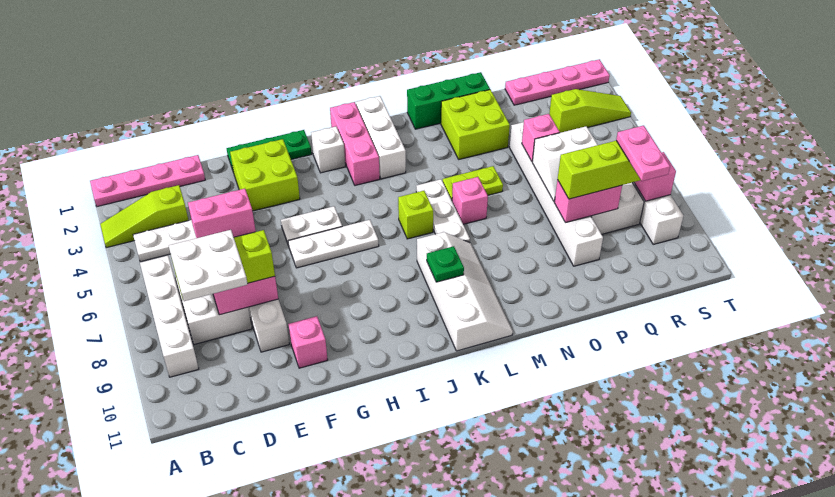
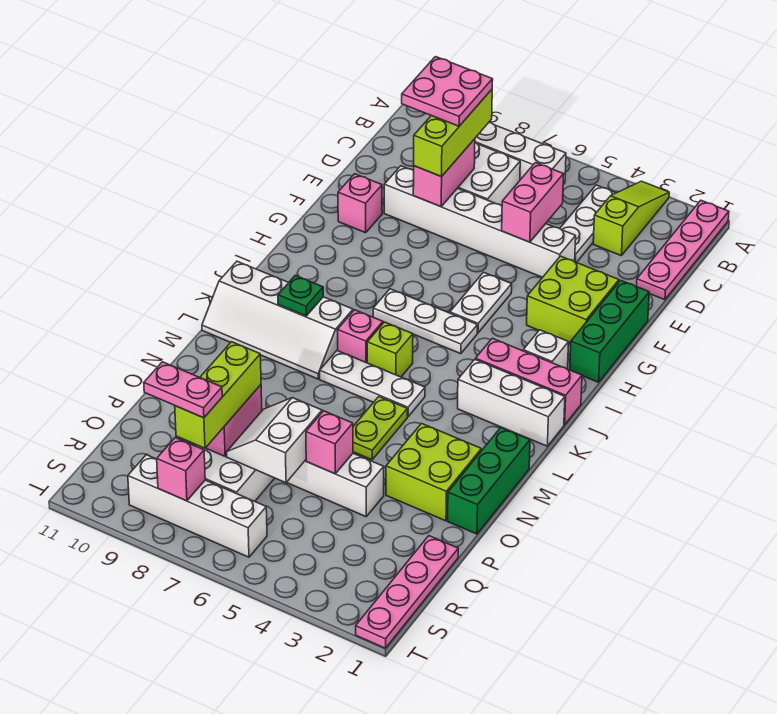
white 2x2 plate [169,230,248,301] -> pink 2x2 plate [402,57,493,126]
green 1x3 plate [226,130,312,170] -> green 1x3 brick [570,280,649,382]
white 1x3 plate [288,220,379,268] -> white 1x3 plate turned to [373,289,477,354]
pink 1x1 brick [452,177,488,224] -> pink 1x1 brick moved to [337,310,383,363]
lime 1x3 slope [549,89,631,133] -> none

